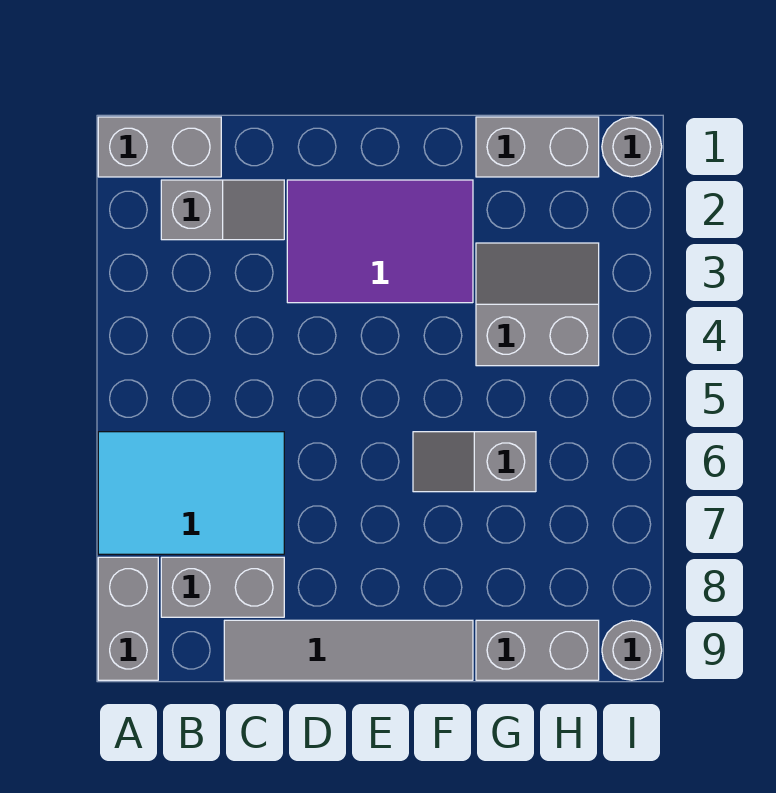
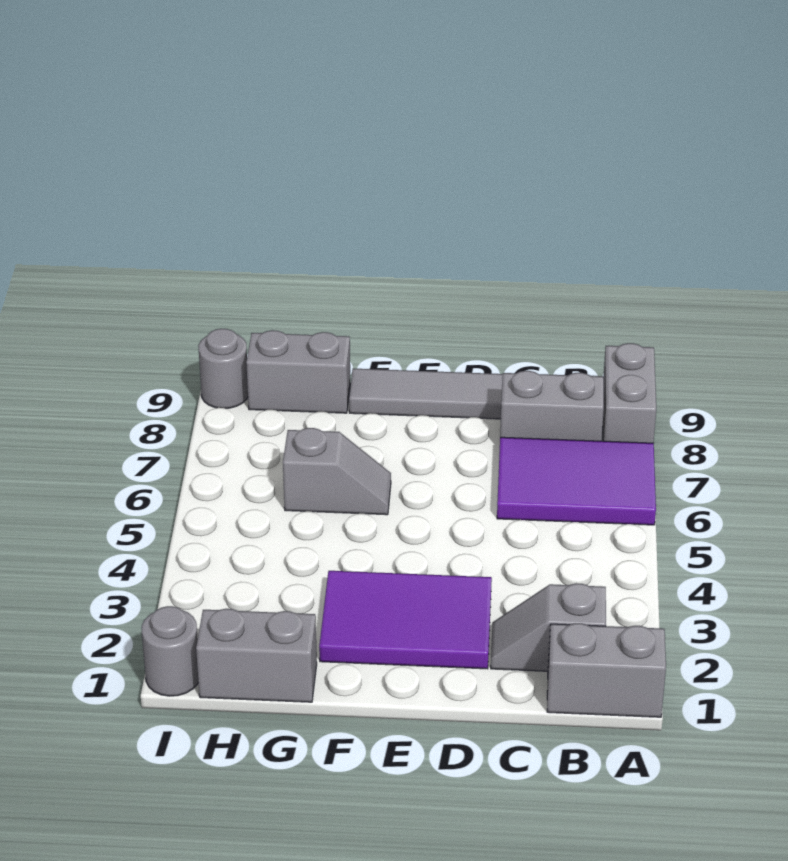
cyan 2x3 tile [98,432,284,554] -> purple 2x3 tile [497,437,656,525]
grey 2x2 slope [476,243,599,366] -> none

